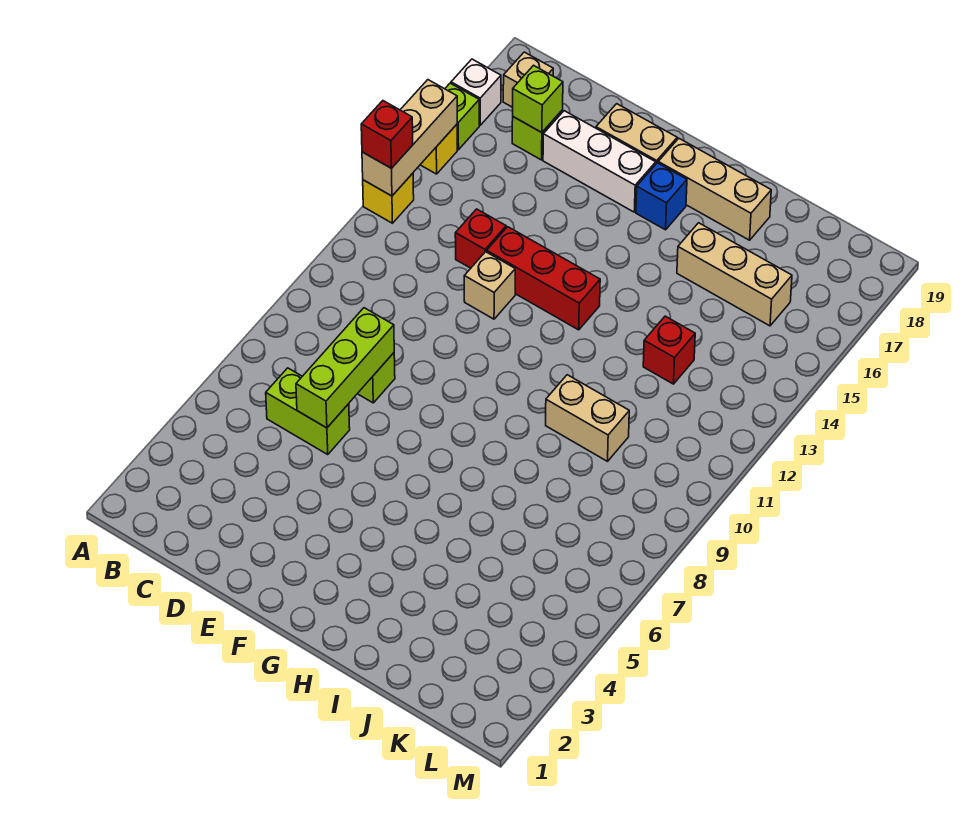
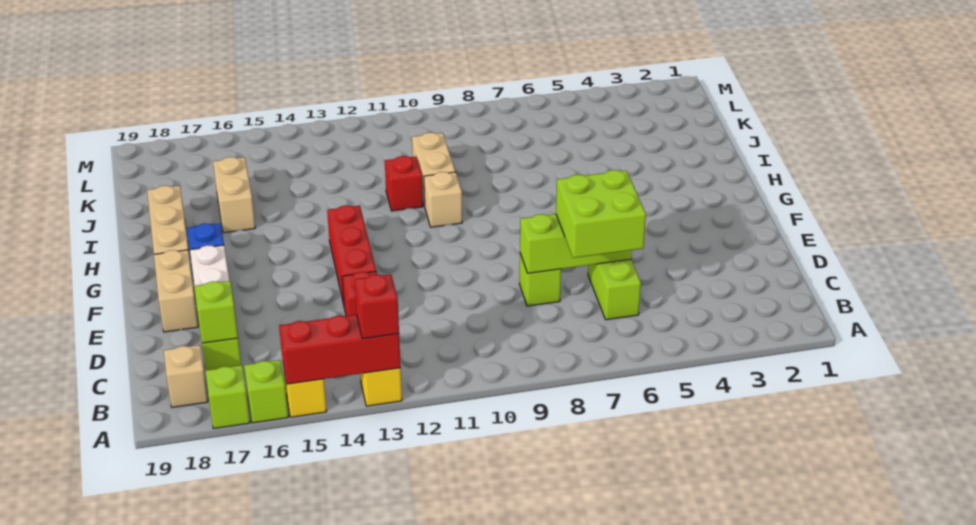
tan 1x3 brick [362,80,457,196] -> red 1x3 brick [279,315,401,384]
white 1x1 brick [451,59,501,125] -> lime 1x1 brick [205,365,250,429]
none -> lime 2x2 brick [556,170,646,258]
tan 1x1 brick [464,252,515,319] -> tan 1x1 brick moved to [424,172,462,227]
tan 1x3 brick [677,223,792,326] -> tan 1x2 brick [213,157,255,233]
red 1x1 brick [643,316,695,384] -> red 1x1 brick moved to [385,156,423,211]

